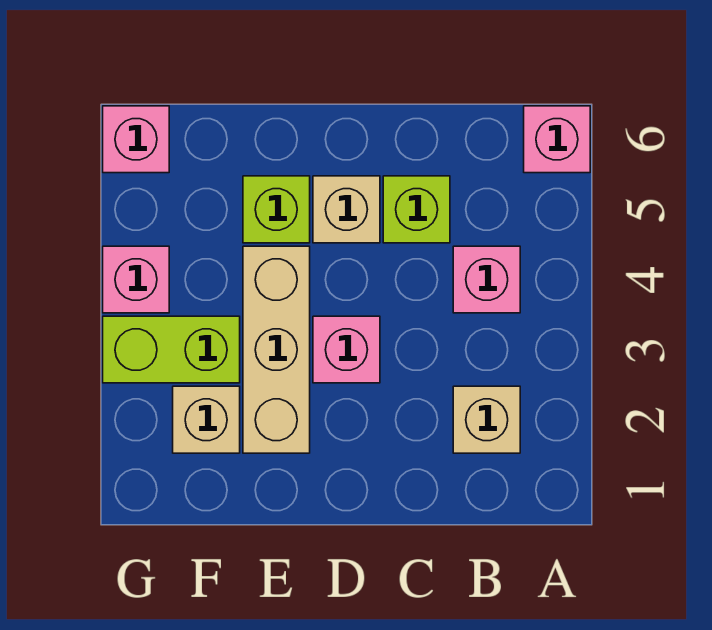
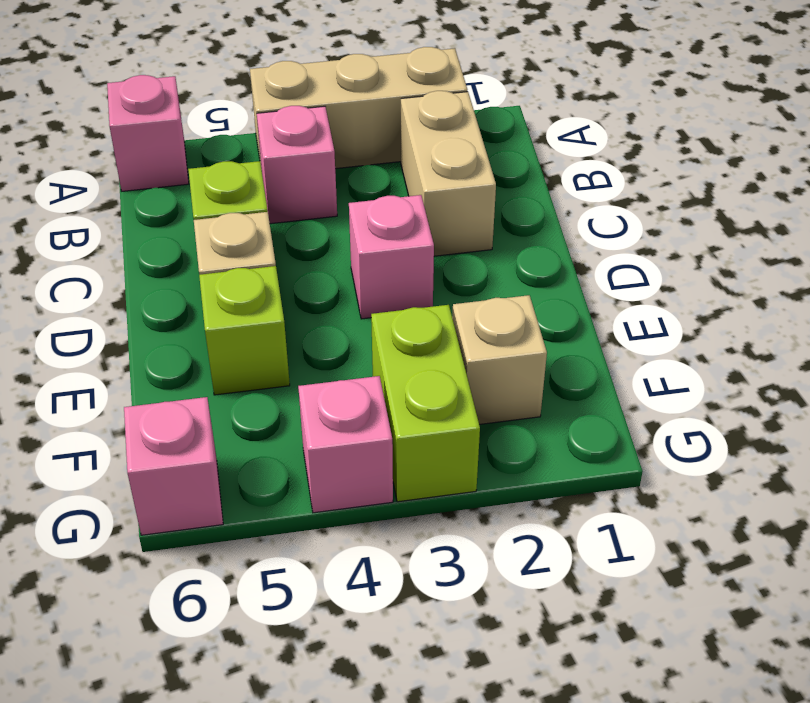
tan 1x1 brick [453,386,520,453] -> tan 1x2 brick [401,91,496,256]
tan 1x3 brick [243,246,310,453] -> tan 1x3 brick moved to [250,47,467,169]

